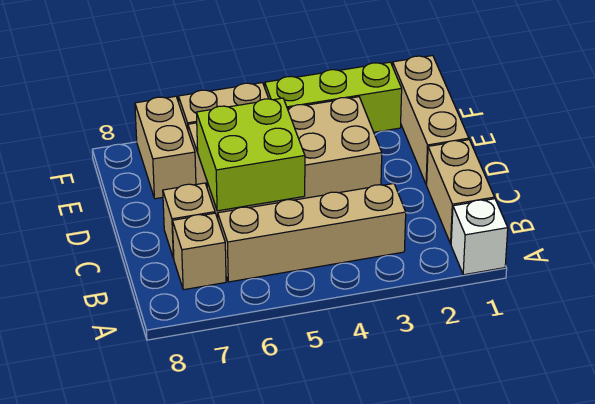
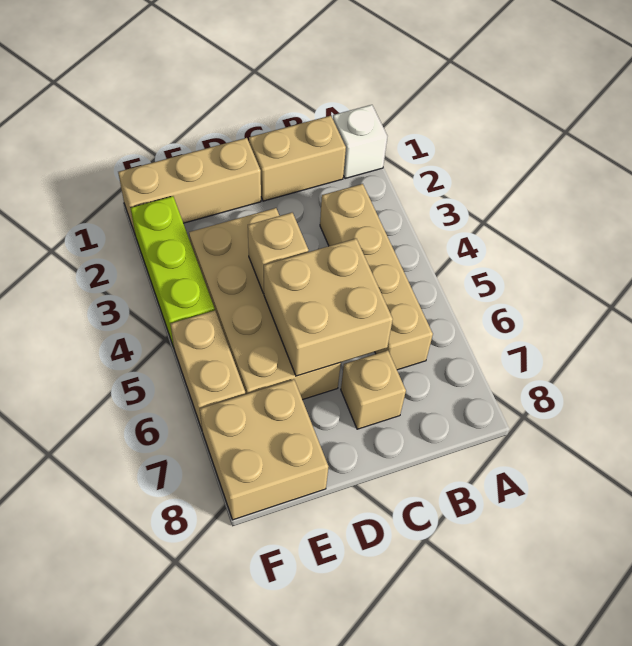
tan 1x1 brick [172,213,226,290] -> tan 1x1 brick moved to [248,213,309,294]
lime 2x2 brick [196,98,305,211] -> tan 2x2 brick [264,239,393,376]
tan 1x2 brick [135,96,196,199] -> tan 2x2 brick [200,379,328,520]

